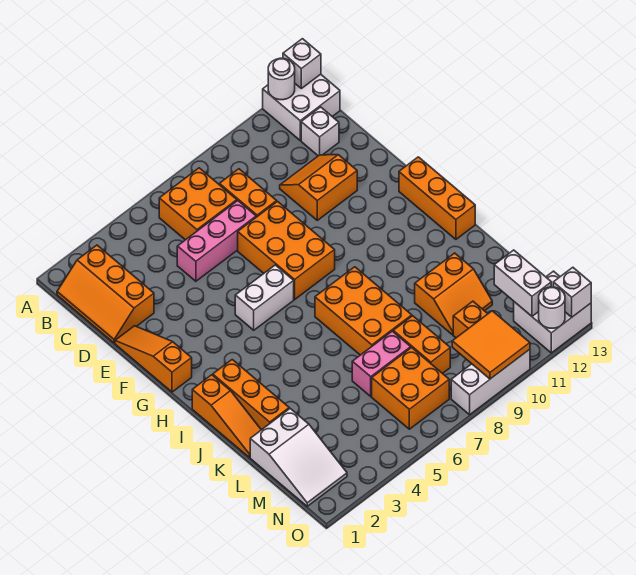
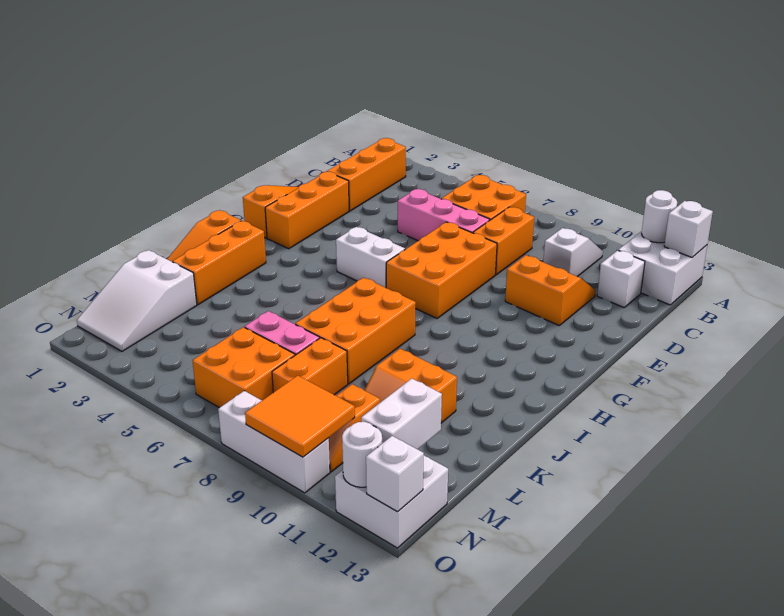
none -> white 1x2 slope [543,228,603,277]
orange 1x3 brick [399,157,475,239] -> orange 1x3 brick moved to [265,172,349,249]

